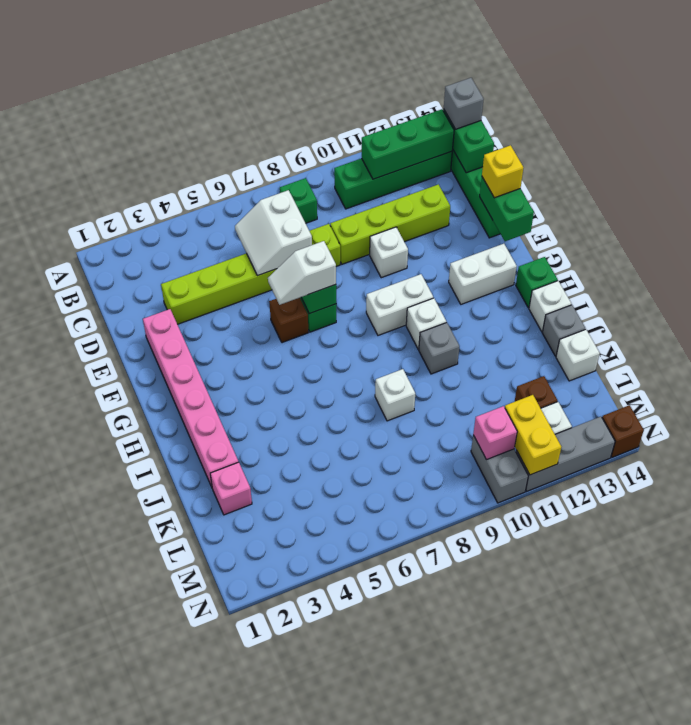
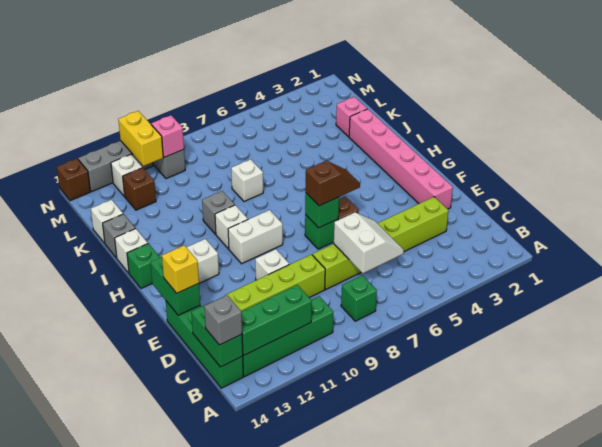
white 1x2 slope [268,241,336,305] -> brown 1x2 slope [306,161,360,206]

